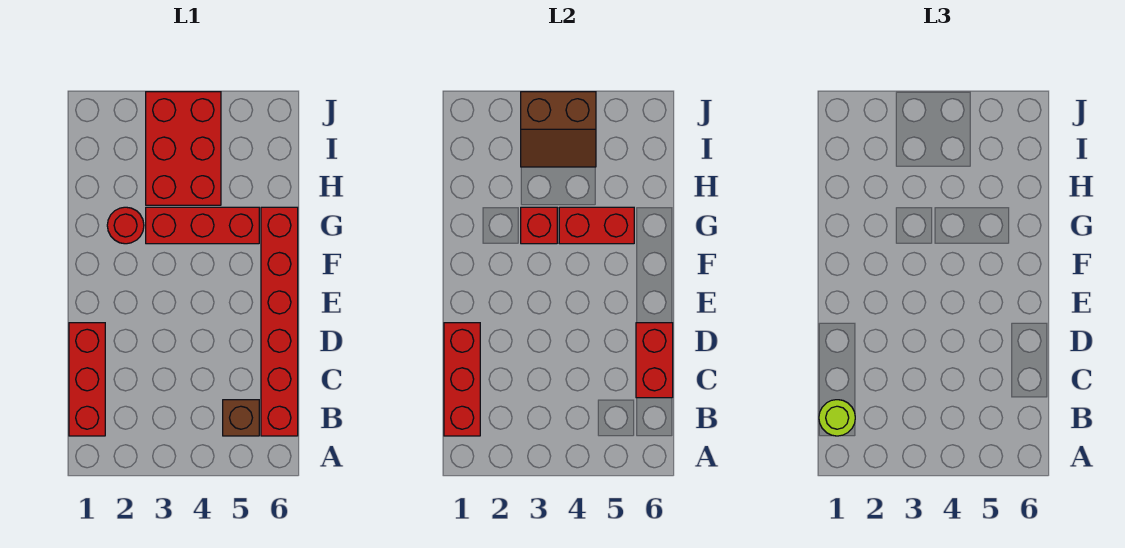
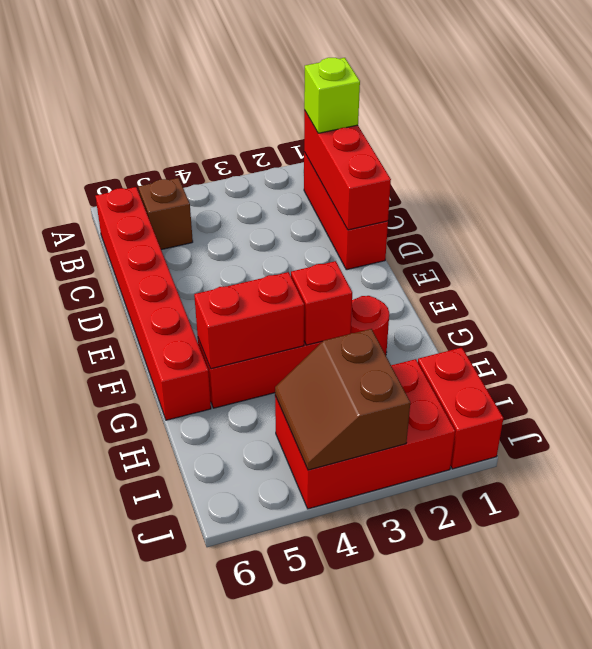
lime 1x1 round brick [819,400,855,436] -> lime 1x1 brick [304,58,360,133]
red 1x2 brick [636,323,673,398] -> red 1x2 brick moved to [418,348,503,469]
red 2x3 brick [146,92,221,205] -> red 2x3 brick turned to [275,359,455,509]
brown 2x2 slope [521,92,596,167] -> brown 2x2 slope turned to [275,329,410,470]

